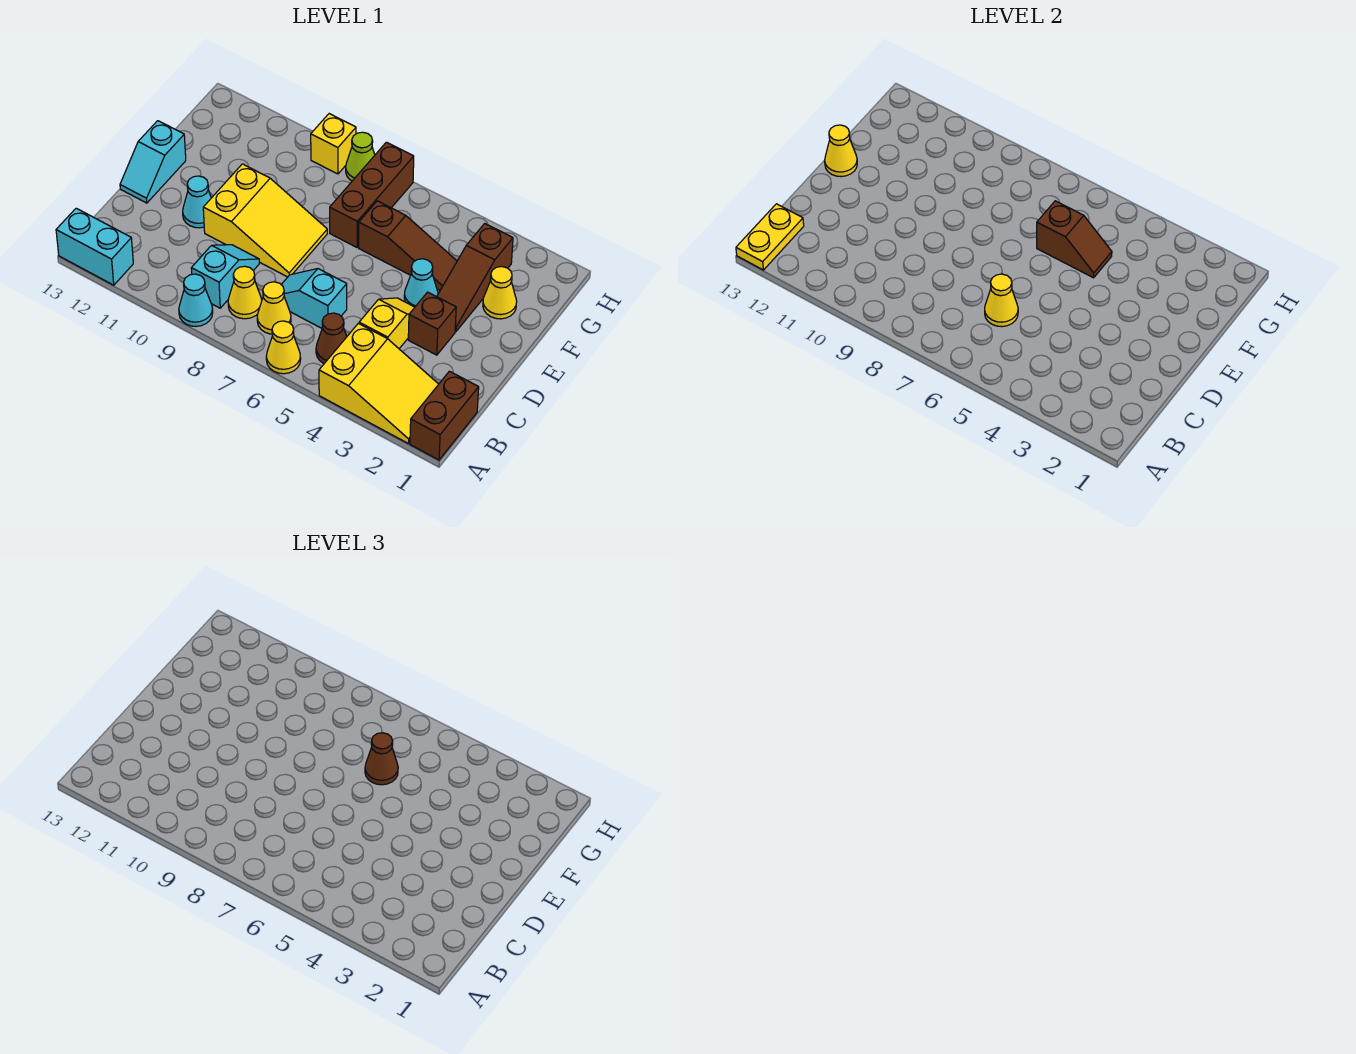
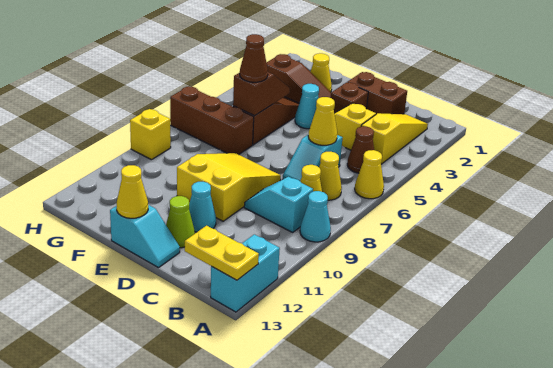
brown 1x2 brick [410,371,479,460] -> brown 1x2 brick moved to [347,72,407,114]
yellow 2x3 slope [319,323,439,443] -> yellow 1x3 slope [361,113,428,164]
lime 1x1 cone [346,132,375,181] -> lime 1x1 cone moved to [166,196,195,248]

